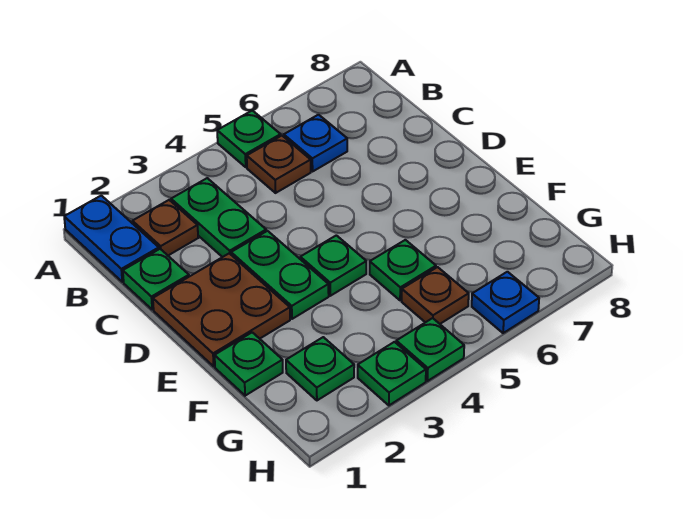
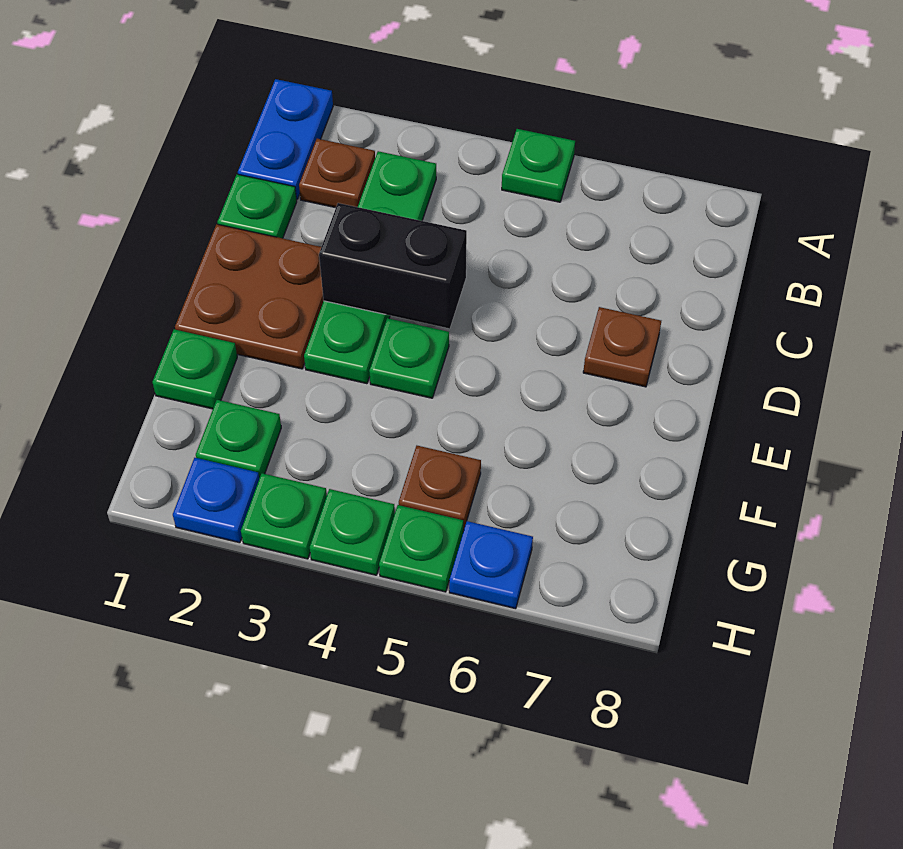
brown 1x1 plate [247,136,311,193] -> brown 1x1 plate moved to [583,307,661,387]
blue 1x1 plate [284,115,347,171] -> blue 1x1 plate moved to [173,458,259,543]
none -> black 1x2 brick [319,203,467,329]
green 1x1 plate [370,240,436,300] -> green 1x1 plate moved to [379,505,463,592]

